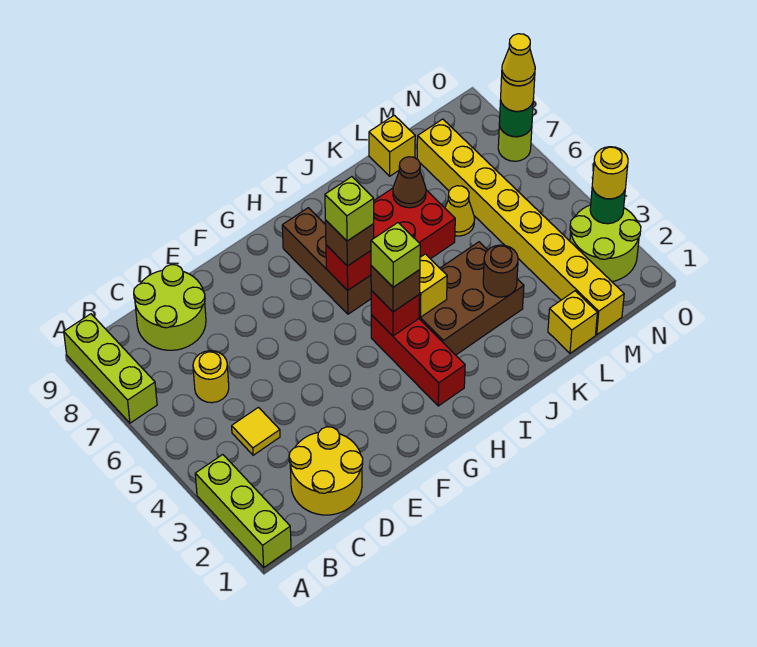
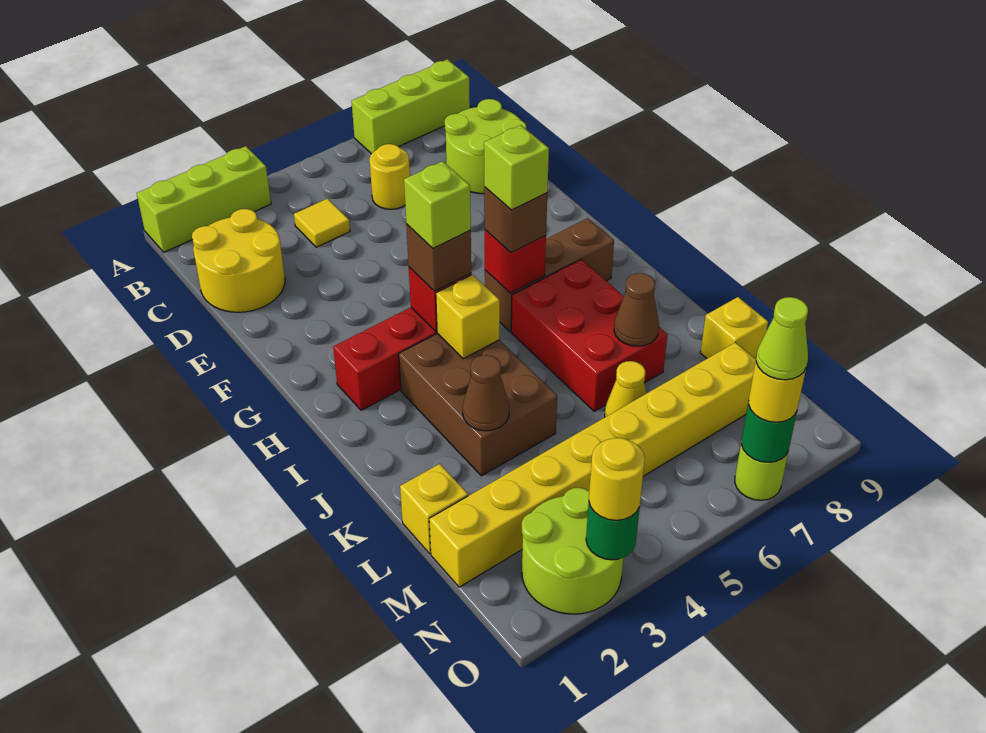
brown 1x1 round brick [483,245,518,297] -> brown 1x1 cone [463,355,509,431]
yellow 1x1 cone [502,34,535,86] -> lime 1x1 cone [756,297,808,380]

